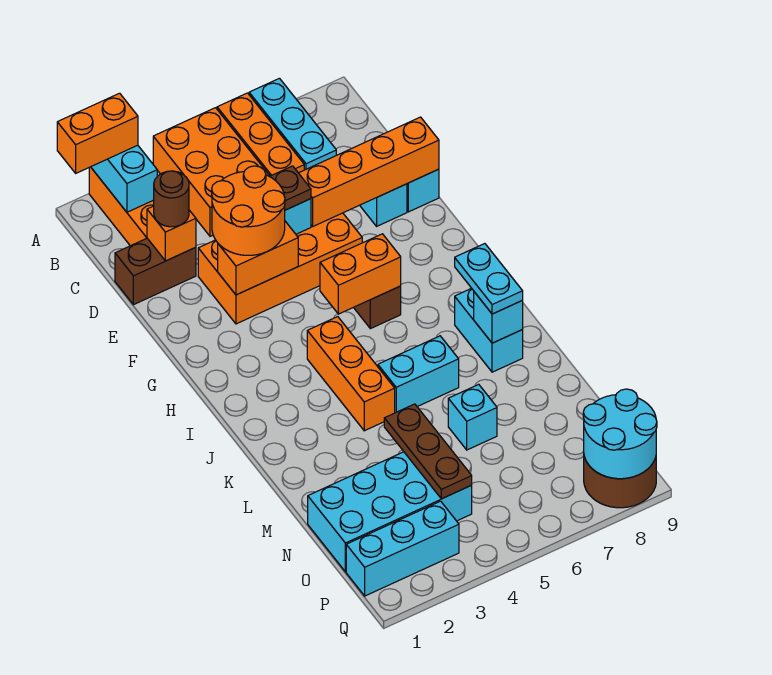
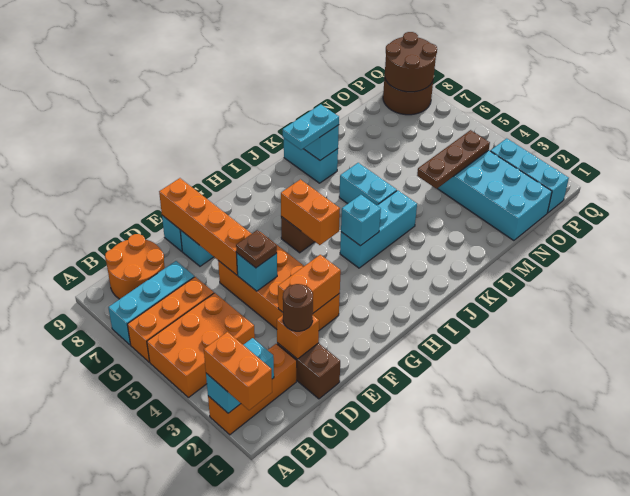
orange 2x2 round brick [212,166,285,255] -> orange 2x2 round brick moved to [105,234,165,299]
orange 1x2 brick [218,221,298,295] -> orange 1x2 brick turned to [278,255,341,313]
orange 1x3 brick [307,317,395,431] -> cyan 1x3 brick [340,190,417,268]
cyan 1x2 brick [455,288,523,372] -> cyan 1x2 brick turned to [284,138,338,183]
cyan 1x1 brick [448,384,497,450] -> cyan 1x1 brick moved to [341,195,381,246]
cyan 2x2 round brick [583,389,657,479] -> brown 2x2 round brick [385,32,437,92]

